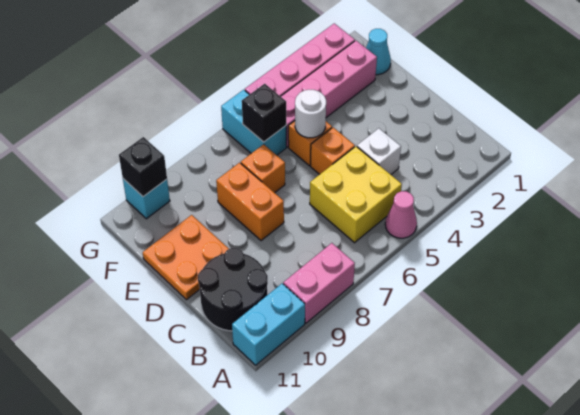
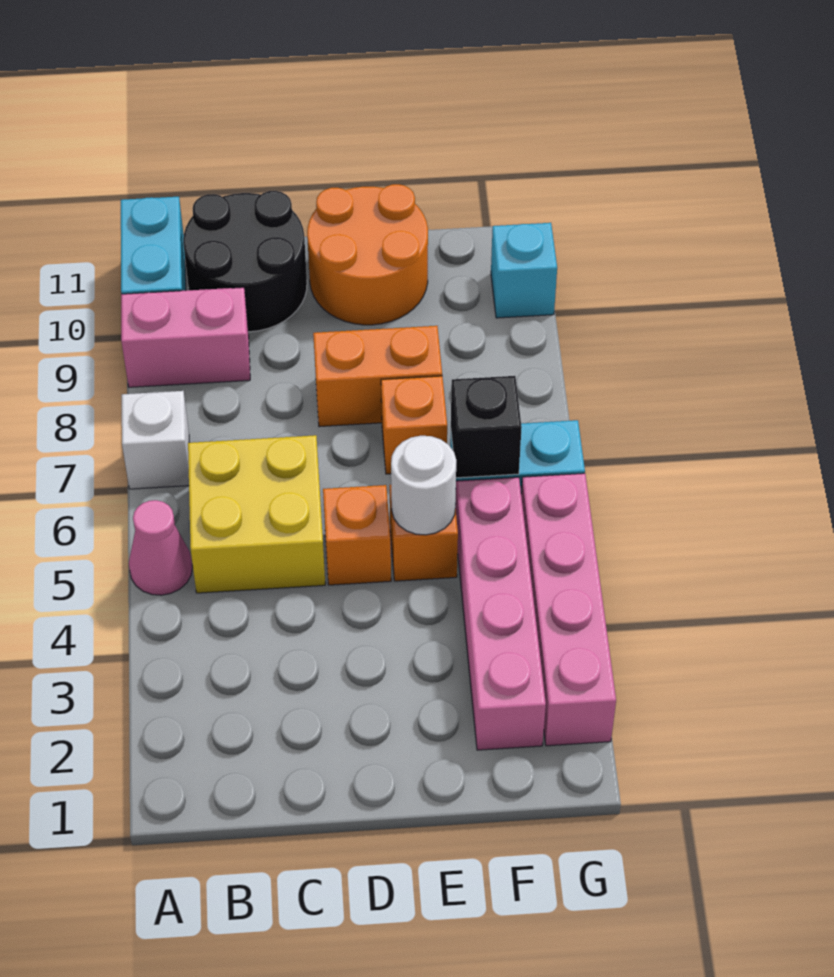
pink 1x2 brick [283,243,355,323] -> pink 1x2 brick turned to [121,287,250,387]
white 1x1 brick [357,128,401,175] -> white 1x1 brick moved to [122,391,189,489]
orange 2x2 plate [143,215,229,300] -> orange 2x2 round brick [307,184,428,325]
cyan 1x1 cone [366,29,391,75] -> none
black 1x1 brick [119,137,167,197] -> none

